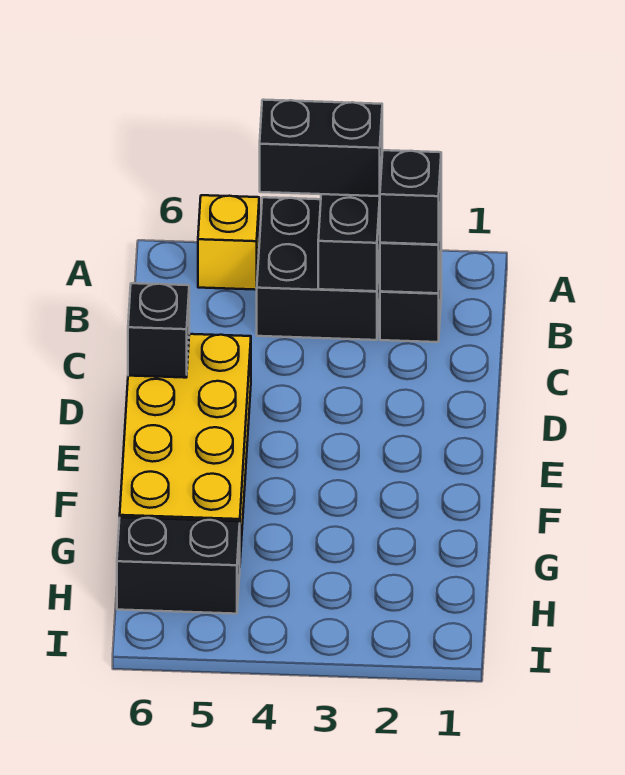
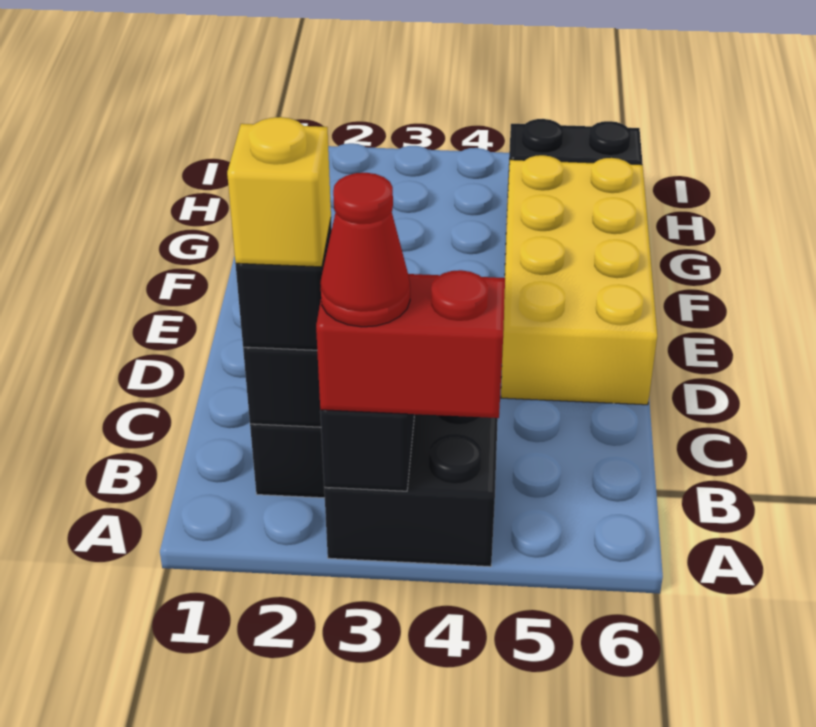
black 1x2 brick [260,100,382,196] -> red 1x2 brick [316,270,505,418]
none -> red 1x1 cone [320,173,410,327]
yellow 1x1 brick [198,195,259,290] -> yellow 1x1 brick moved to [227,117,331,267]
black 1x1 brick [128,283,189,378] -> none

